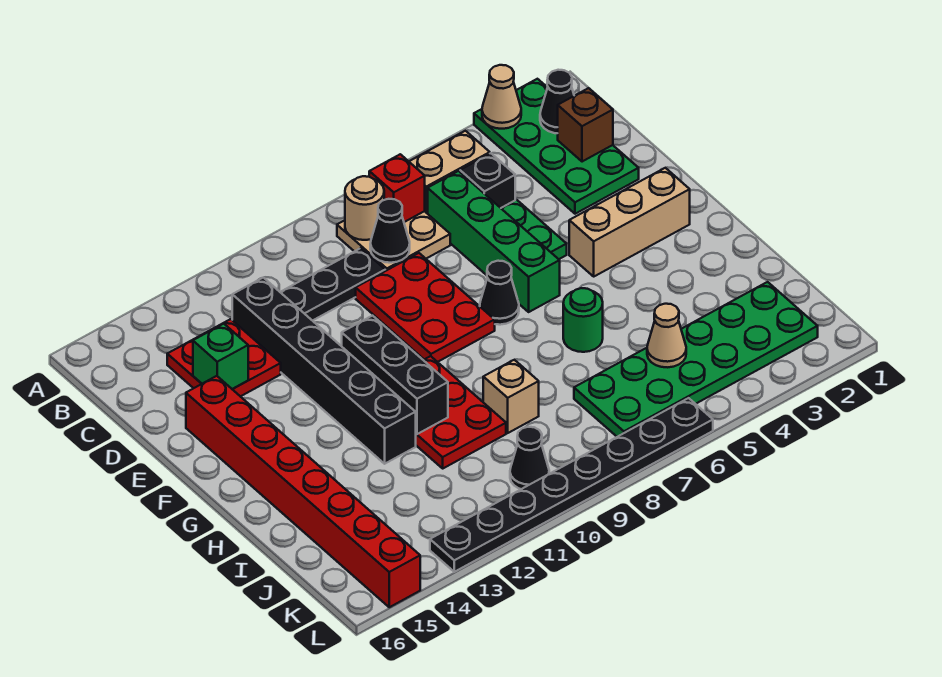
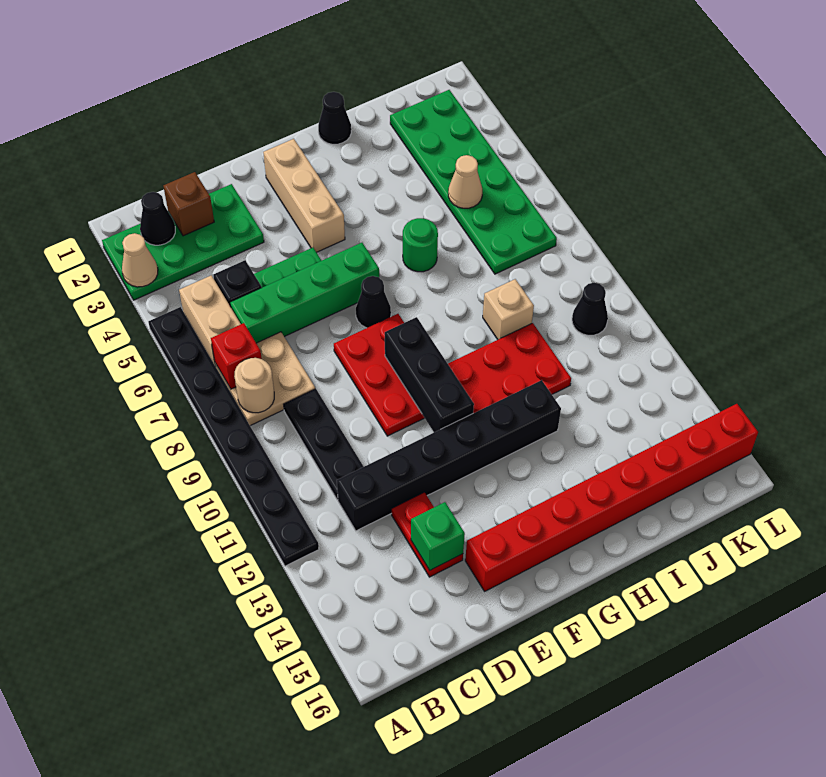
black 1x1 cone [370,199,410,263] -> black 1x1 cone moved to [318,92,351,144]
red 2x2 plate [167,319,281,397] -> red 1x2 plate [392,492,463,577]
red 2x3 plate [356,253,495,362] -> red 2x3 plate turned to [334,314,424,436]
black 1x3 brick [342,316,448,434] -> black 1x3 brick turned to [385,317,474,432]
black 1x8 plate [430,398,713,572] -> black 1x8 plate moved to [148,307,319,566]

